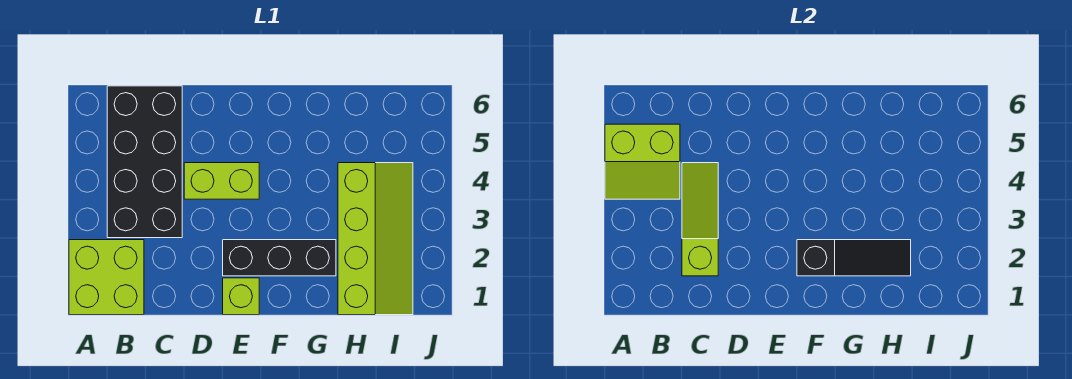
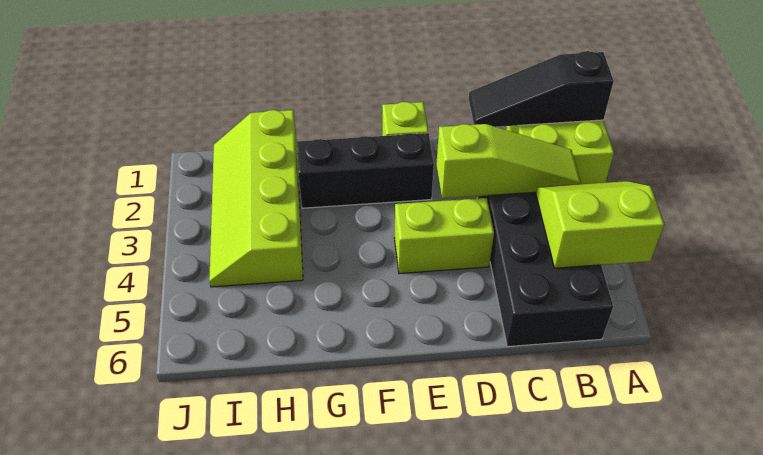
lime 1x3 slope [682,163,718,276] -> lime 1x3 slope turned to [436,124,581,199]
black 1x3 slope [797,240,911,276] -> black 1x3 slope moved to [469,51,614,127]

